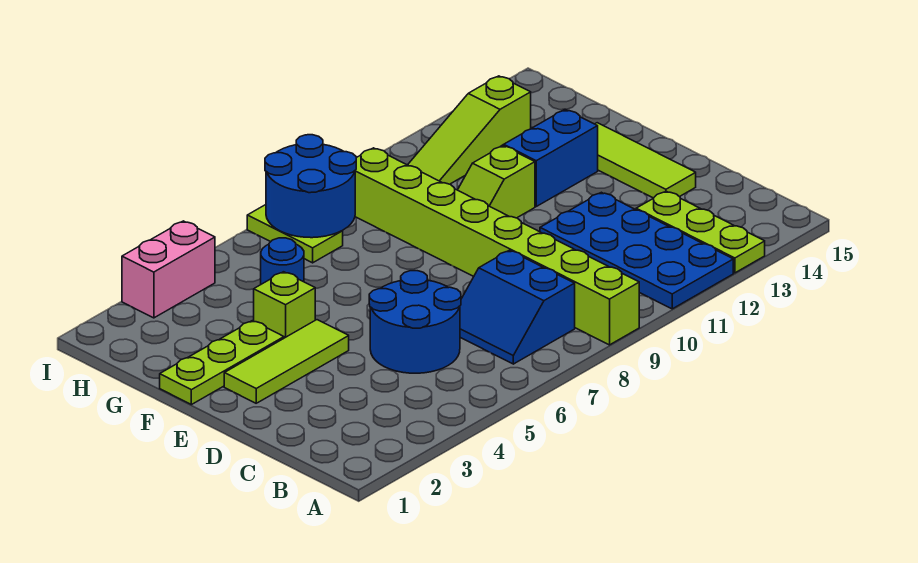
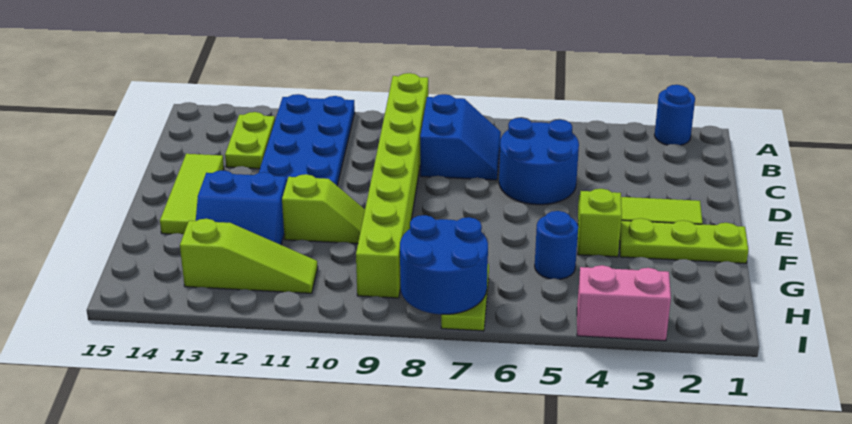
none -> blue 1x1 round brick [654,85,695,145]
lime 1x3 plate [636,191,765,273] -> lime 1x2 plate [225,112,275,169]

